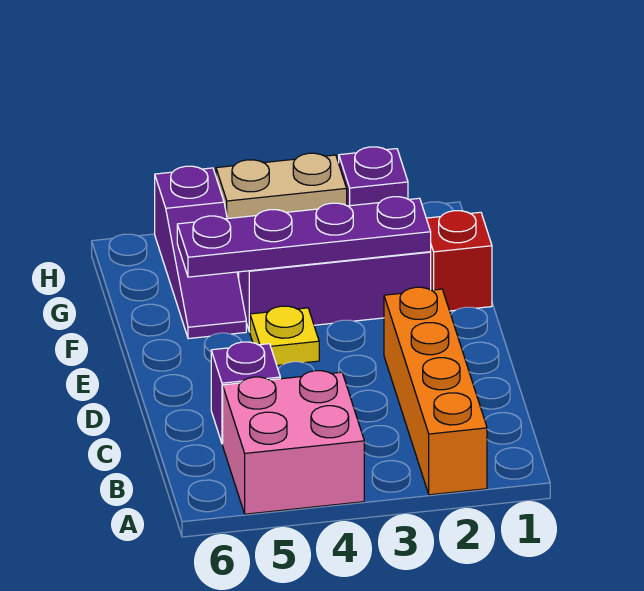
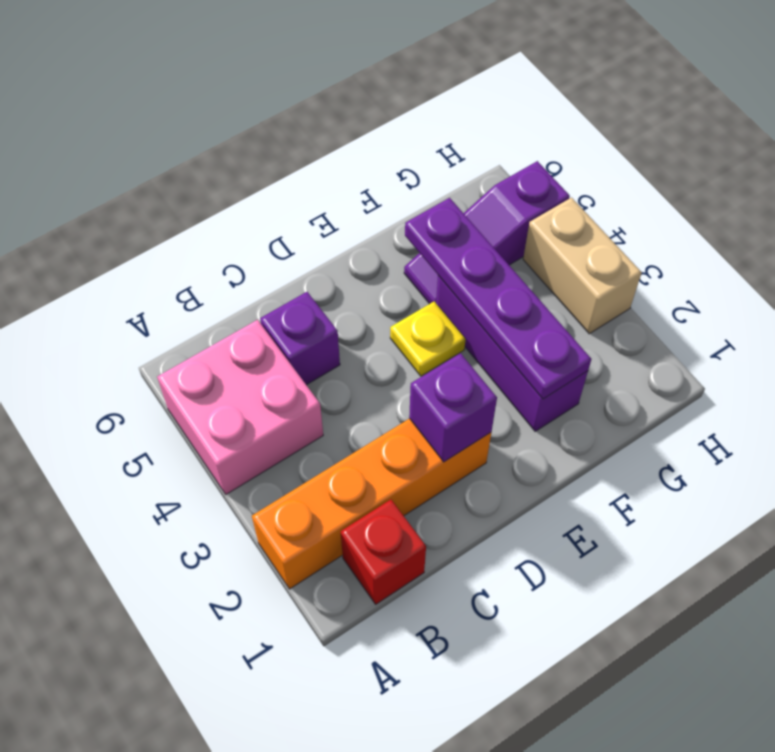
red 1x1 brick [426,211,492,311] -> red 1x1 brick moved to [341,500,426,604]
purple 1x1 brick [339,147,408,206] -> purple 1x1 brick moved to [409,353,497,462]

